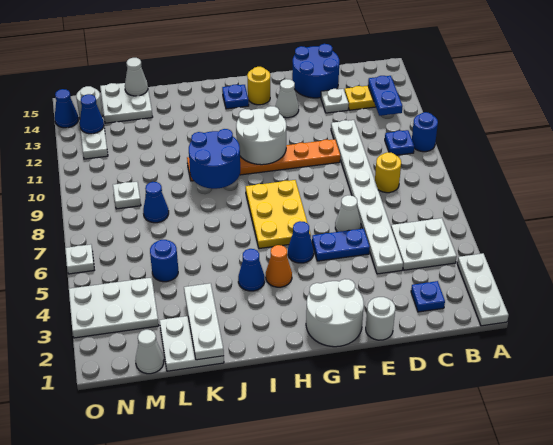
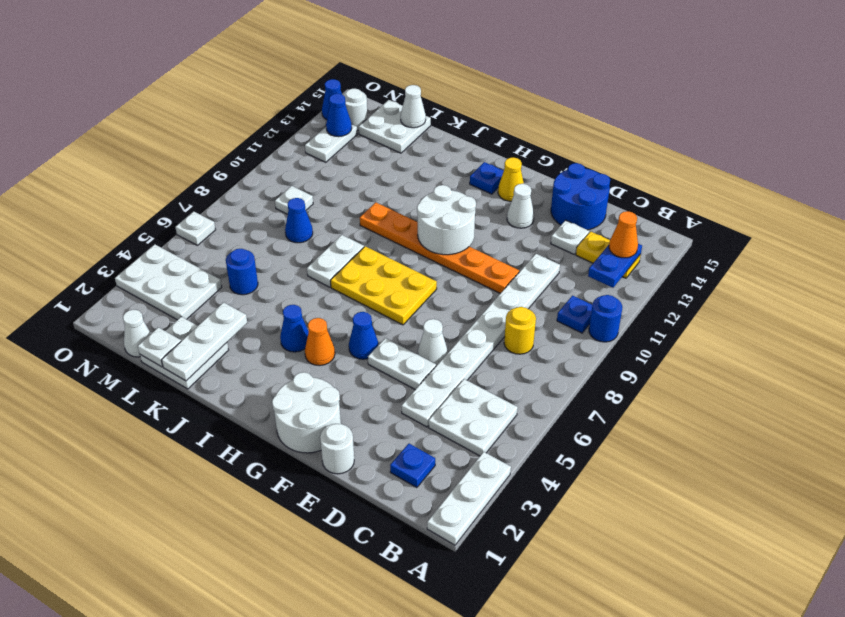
none -> orange 1x1 cone [609,211,638,258]
blue 1x2 plate [312,228,370,261] -> white 1x2 plate [368,338,436,390]
yellow 2x3 plate [246,180,311,249] -> yellow 2x3 plate turned to [331,246,437,325]
yellow 1x1 round brick [247,67,270,105] -> yellow 1x1 cone [498,157,524,201]
blue 2x2 round brick [189,129,240,189] -> none
none -> white 1x2 plate [307,235,364,287]
none -> white 1x1 plate [138,327,181,367]

